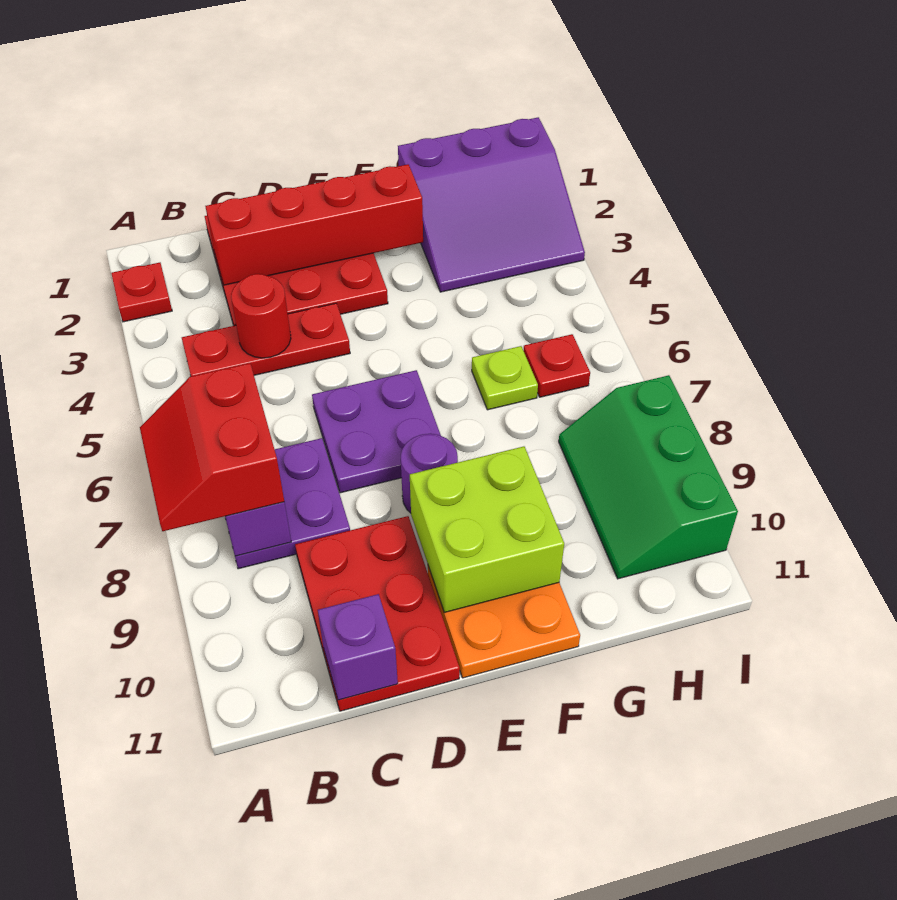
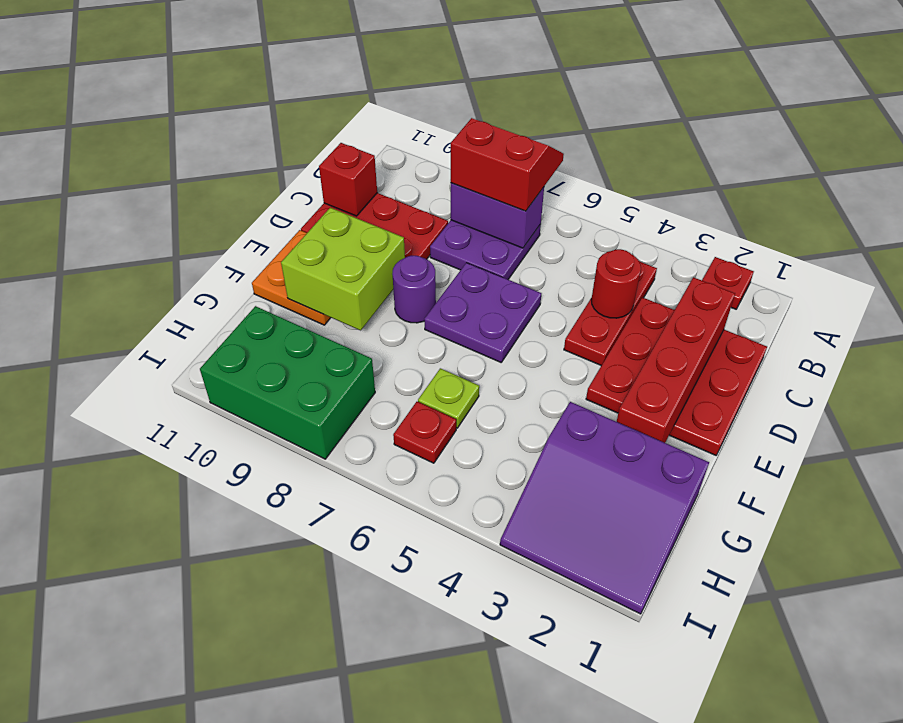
purple 1x1 brick [318,594,398,700] -> red 1x1 brick [319,143,377,216]
purple 3x3 slope [398,117,585,292] -> purple 3x3 slope turned to [500,402,709,614]
green 2x3 slope [559,375,738,579] -> green 2x3 brick [200,306,375,459]

